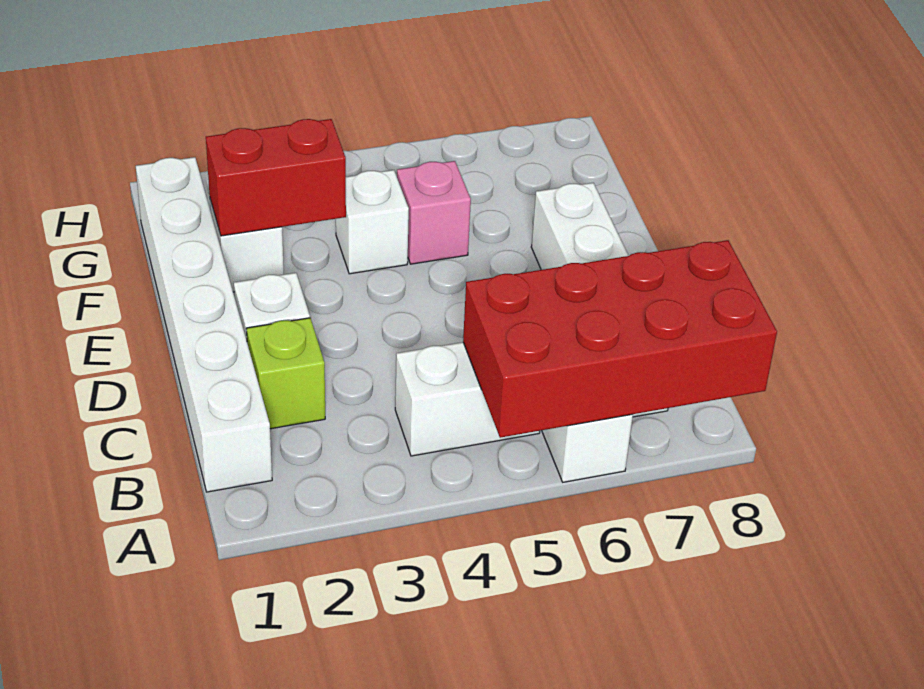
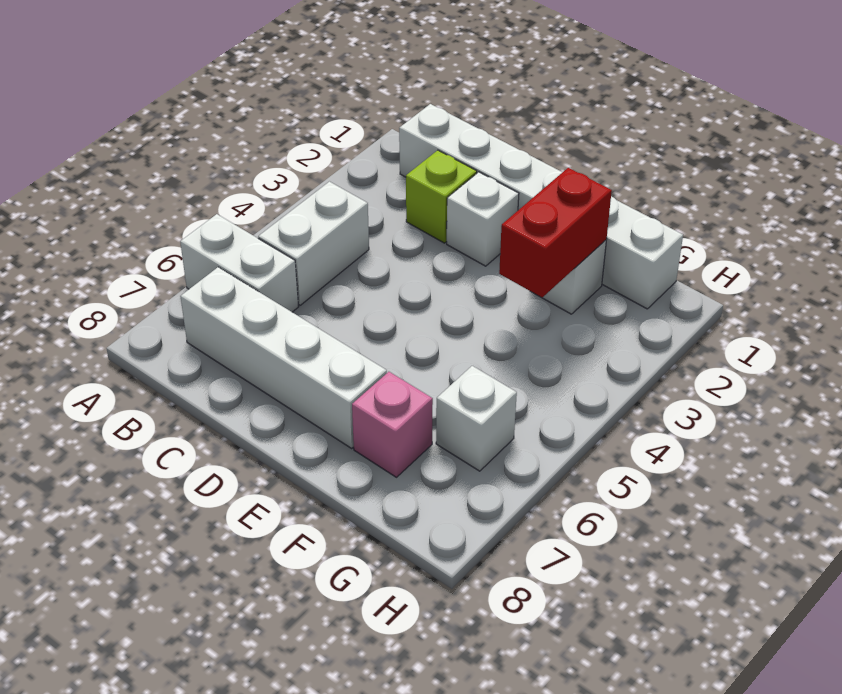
red 2x4 brick [463,240,777,438] -> none
white 1x1 brick [336,170,409,274] -> white 1x1 brick moved to [436,366,517,471]
pink 1x1 brick [397,161,471,264] -> pink 1x1 brick moved to [352,372,433,477]

